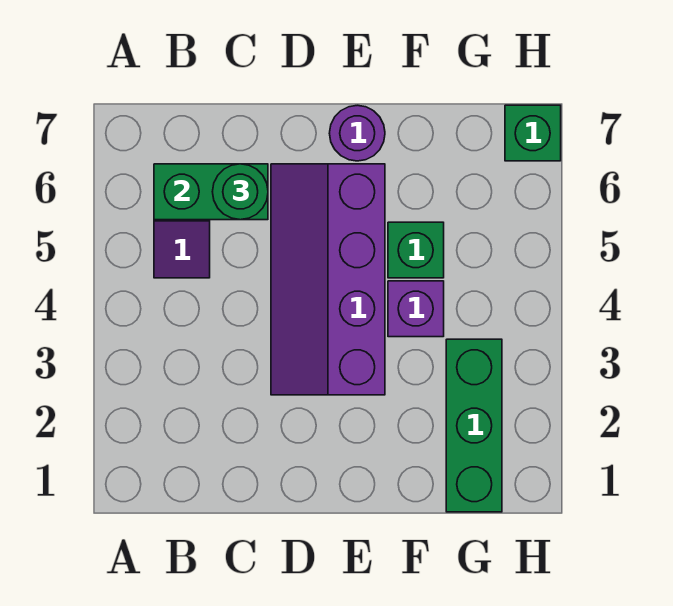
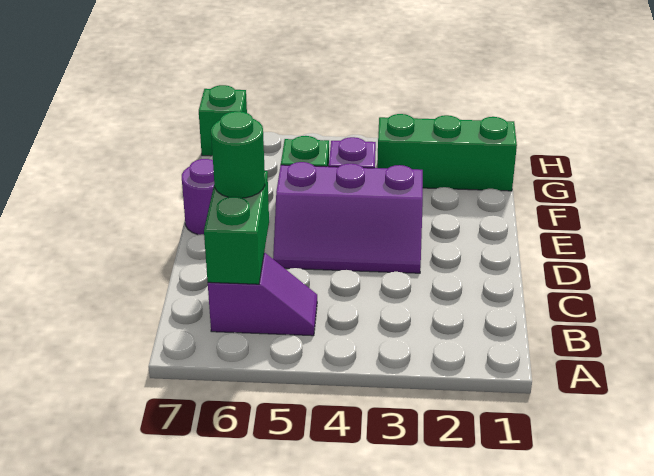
purple 2x4 slope [271,164,385,395] -> purple 2x3 slope [273,162,423,273]

